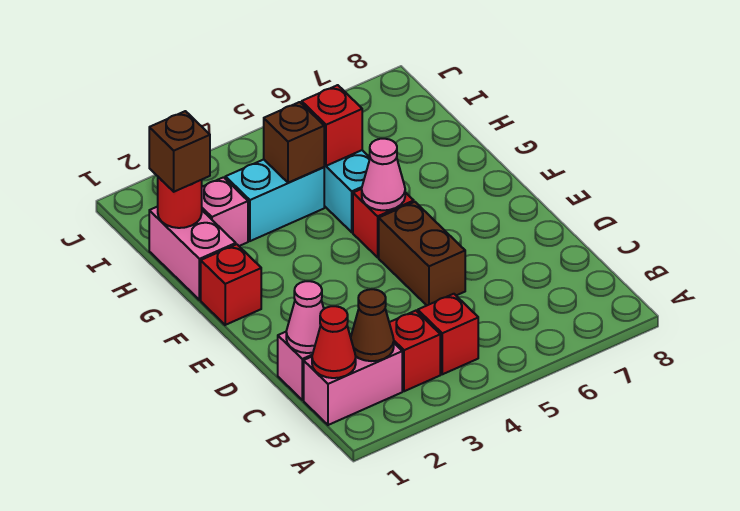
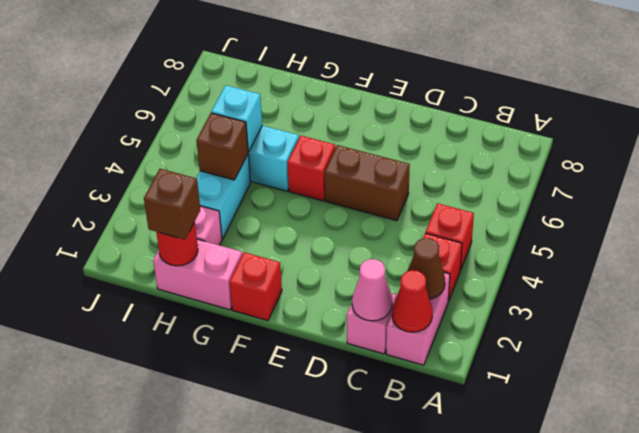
pink 1x1 cone [362,139,405,210] -> none
red 1x1 brick [302,85,362,166] -> cyan 1x1 brick [211,85,262,152]

